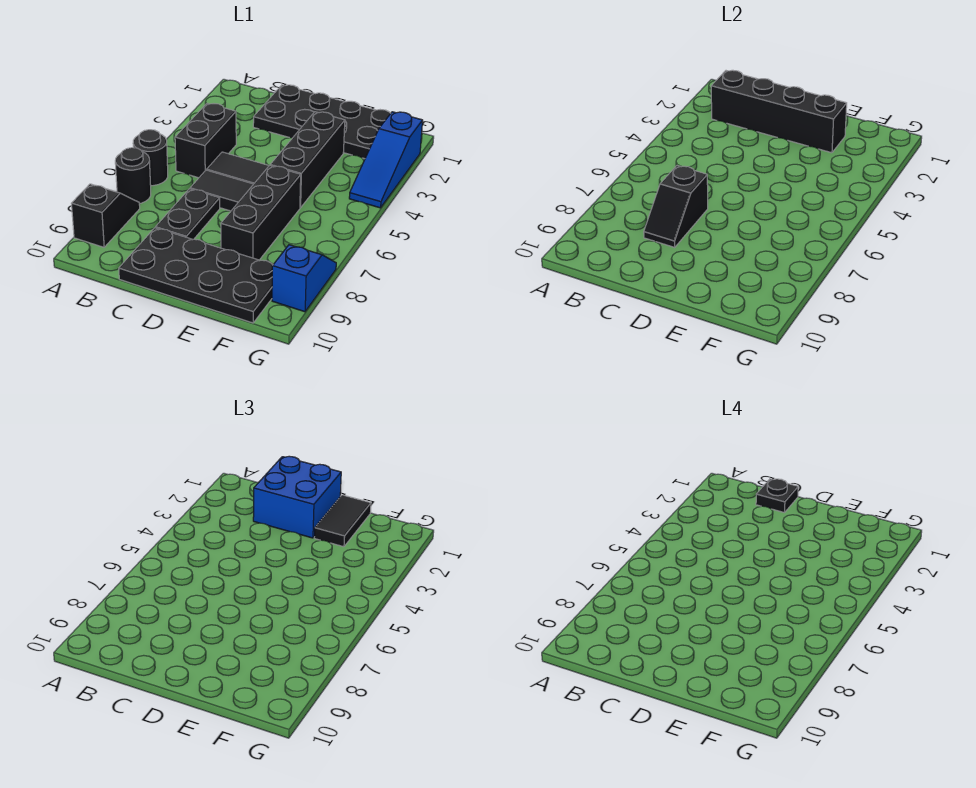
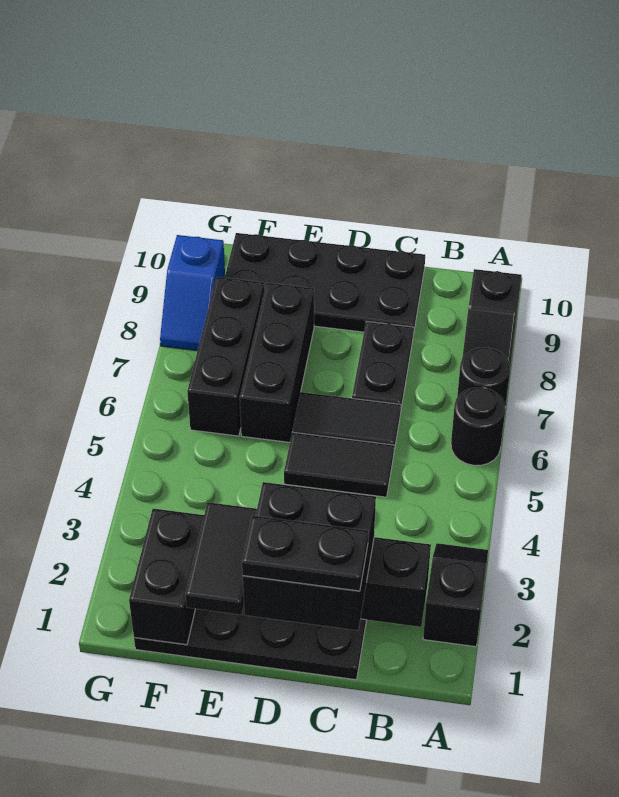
black 1x2 brick [175,103,236,178] -> black 1x2 brick moved to [129,509,204,645]
blue 2x2 brick [253,456,341,538] -> black 2x2 brick [243,482,376,630]
black 1x1 plate [756,479,798,513] -> black 1x2 plate [242,515,368,591]
black 1x2 slope [644,166,708,247] -> black 1x2 slope moved to [423,543,488,647]
black 1x3 brick [270,112,345,208] -> black 1x3 brick moved to [187,277,264,436]
blue 1x3 slope [349,112,423,208] -> none

